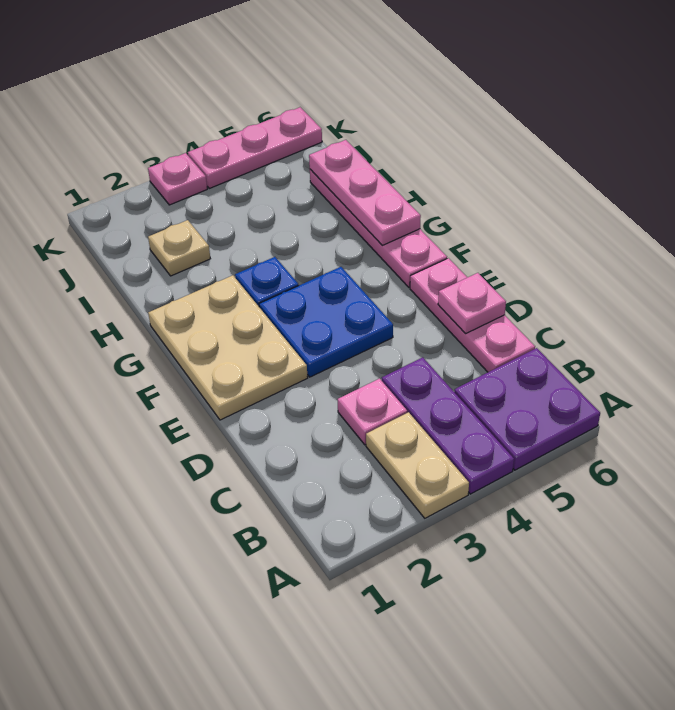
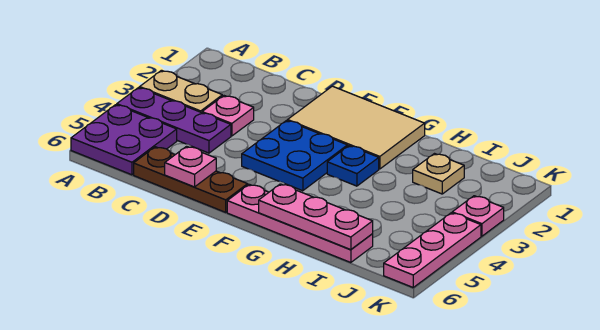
pink 1x3 plate [410,258,535,372] -> brown 1x3 plate [134,147,248,212]
tan 2x3 plate [148,275,308,420] -> tan 2x3 tile [288,86,425,169]

